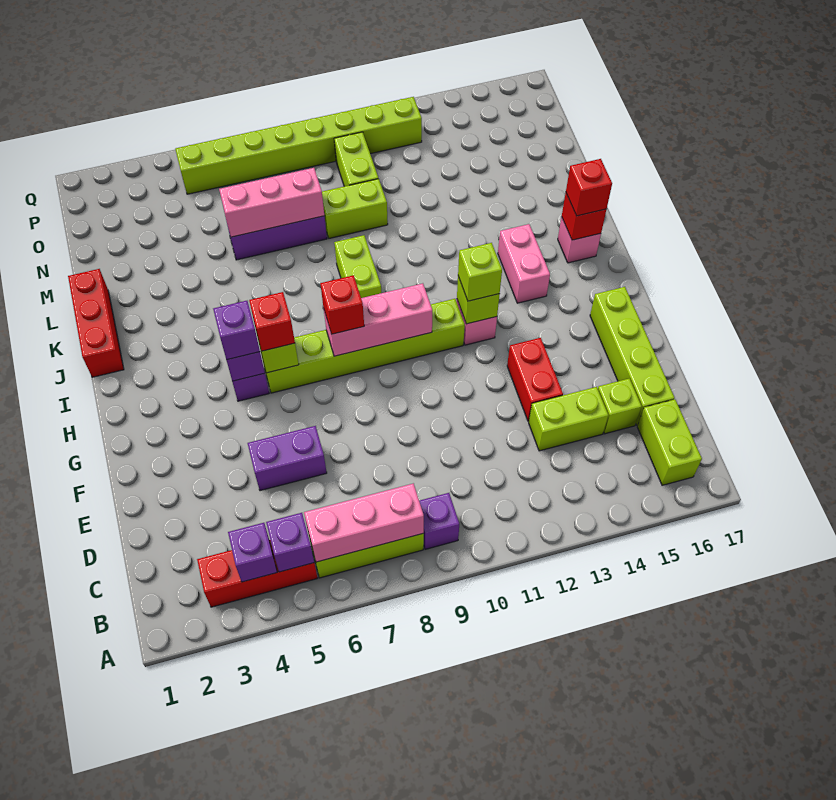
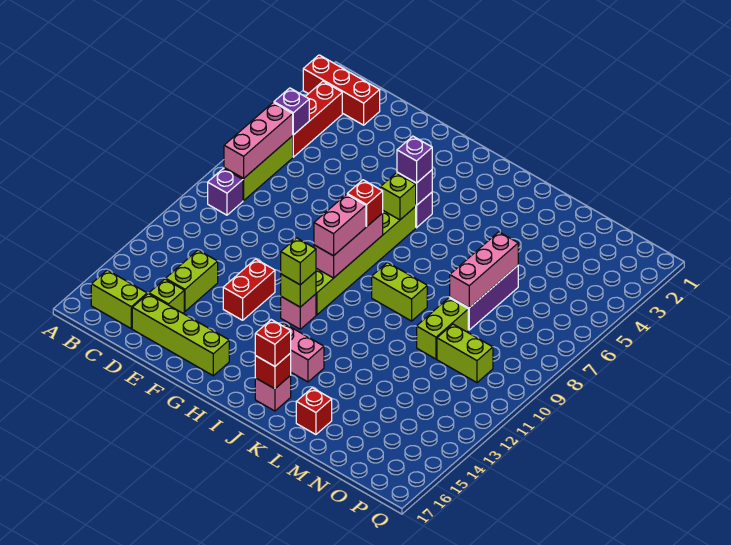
purple 1x1 brick [228,523,277,582] -> none
purple 1x2 brick [248,426,327,491] -> none
red 1x2 brick [507,338,563,421] -> red 1x2 brick turned to [223,259,275,320]
red 1x1 brick [249,292,295,351] -> red 1x1 brick moved to [296,388,332,434]
none -> pink 1x2 brick [314,194,366,256]
red 1x3 brick [68,269,124,377] -> red 1x3 brick moved to [303,55,380,125]
lime 1x8 brick [175,97,422,194] -> none

